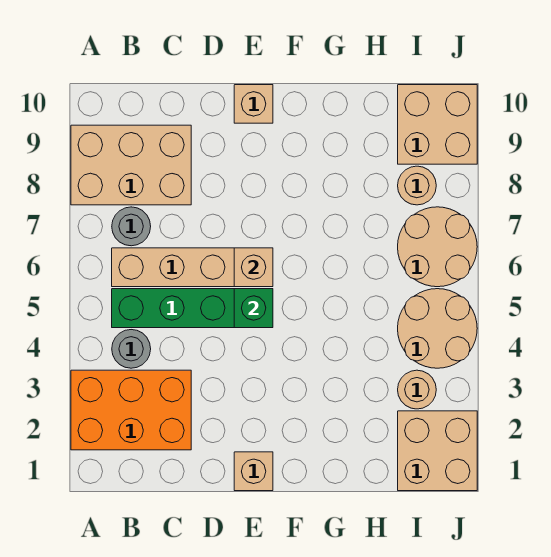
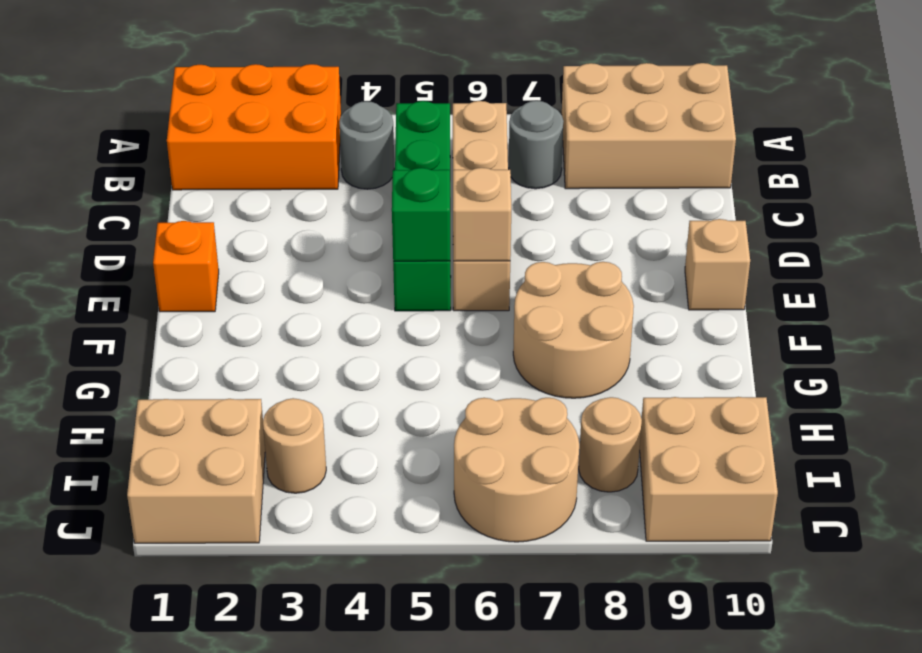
orange 2x3 brick [71,370,191,450] -> orange 2x3 brick turned to [167,64,341,190]
tan 2x3 brick [71,125,191,205] -> tan 2x3 brick turned to [561,63,736,189]
tan 1x1 brick [234,452,273,491] -> orange 1x1 brick [153,221,219,312]
tan 2x2 round brick [398,289,477,368] -> tan 2x2 round brick moved to [513,262,634,398]

